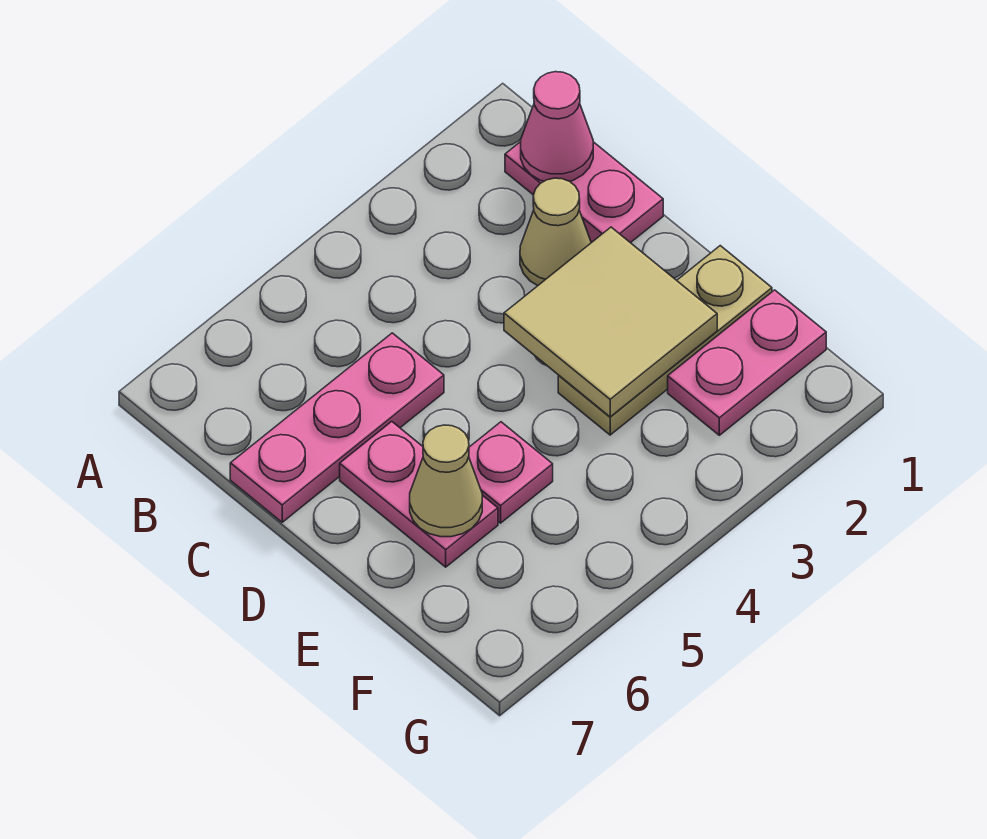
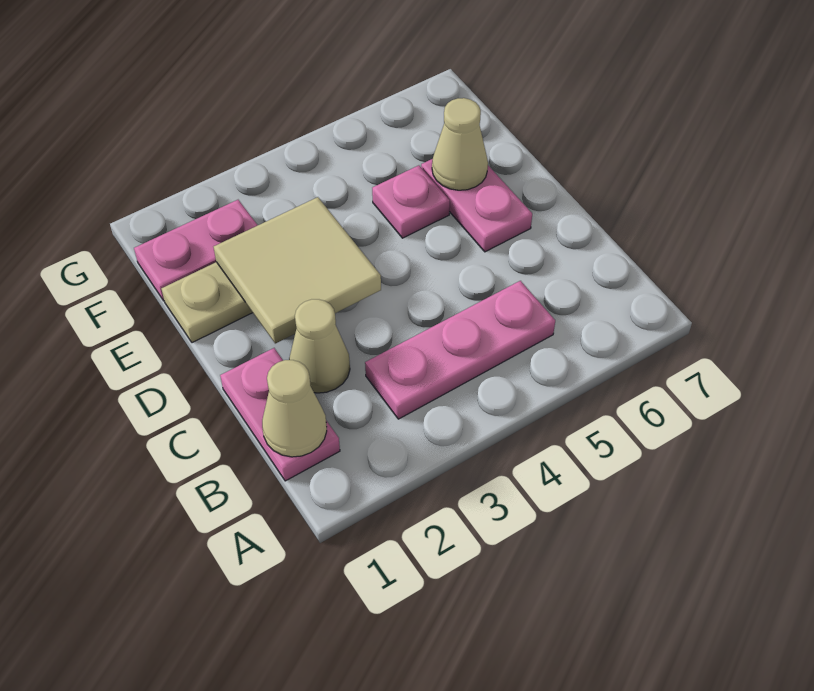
pink 1x1 cone [521,72,593,181] -> tan 1x1 cone [262,360,327,457]
pink 1x3 plate [230,333,444,522] -> pink 1x3 plate moved to [365,281,555,419]

